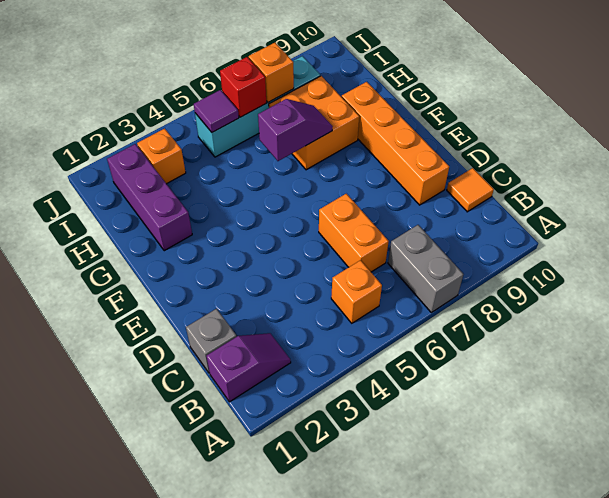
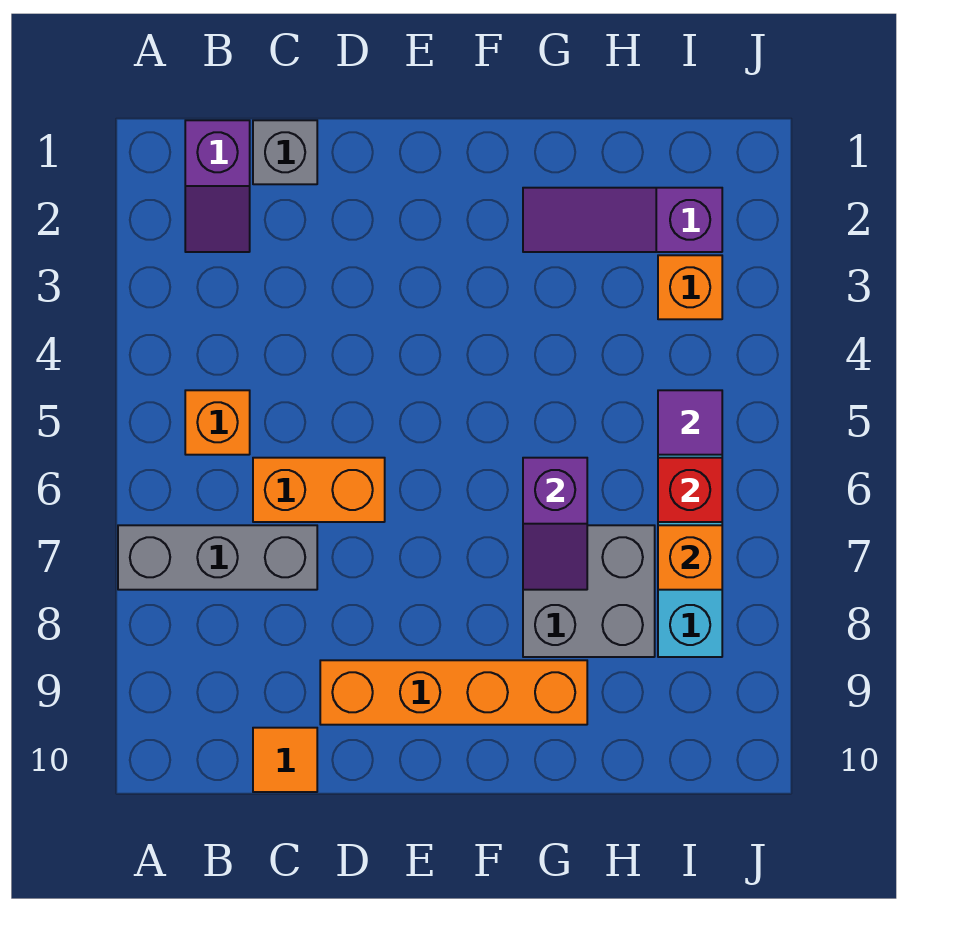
grey 1x2 brick [388,225,464,312] -> grey 1x3 brick [118,525,317,590]
purple 1x3 brick [107,144,192,251] -> purple 1x3 slope [523,188,722,252]
orange 2x2 brick [269,76,359,170] -> grey 2x2 brick [523,525,655,657]

